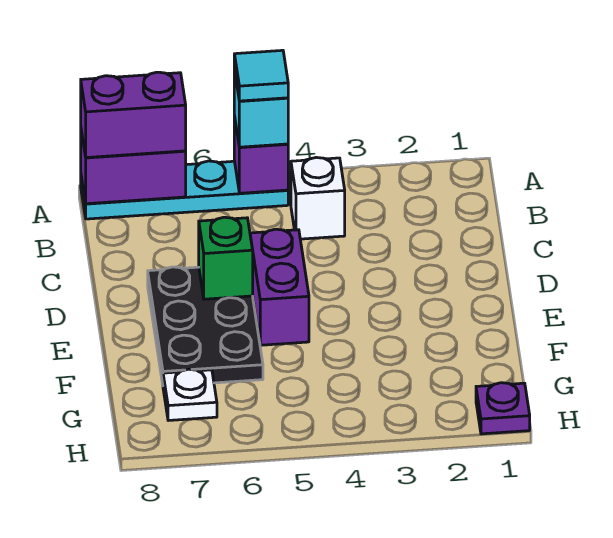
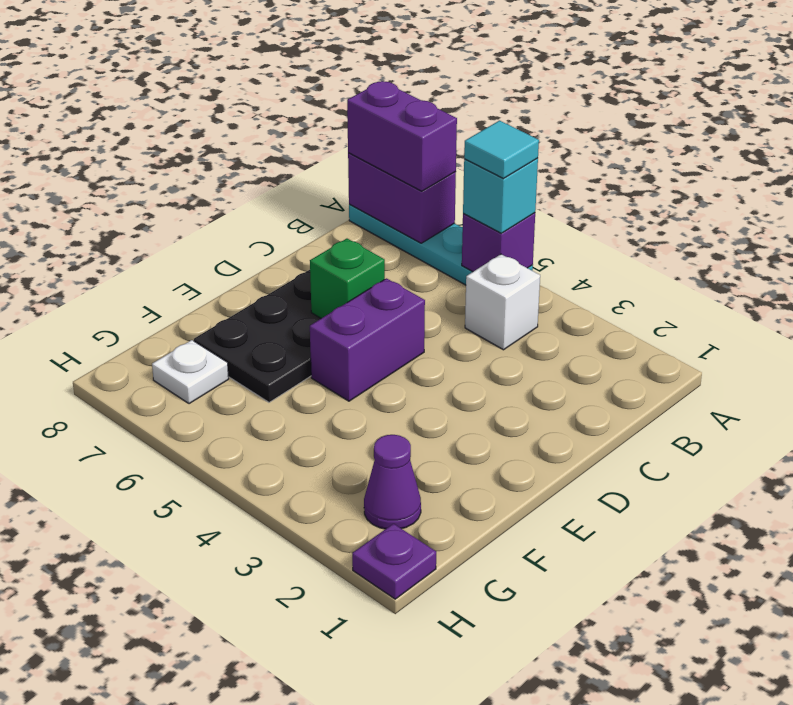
none -> purple 1x1 cone [364,435,421,529]

